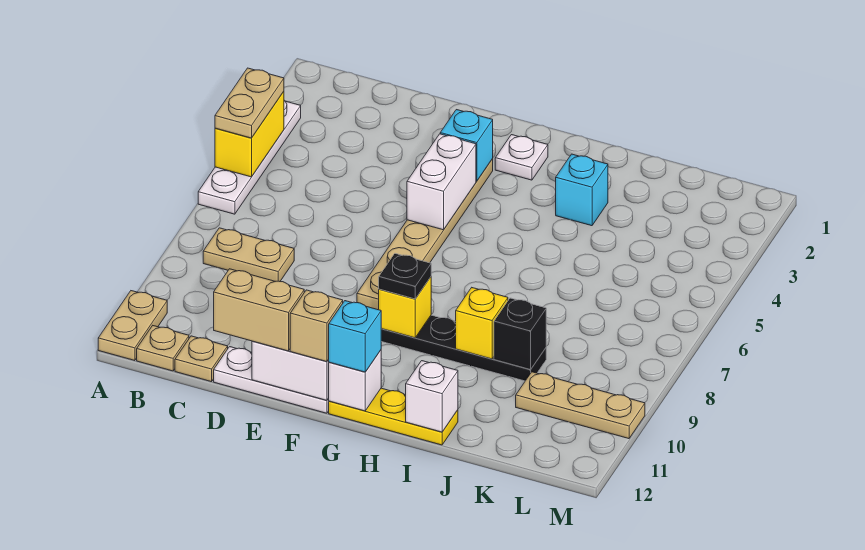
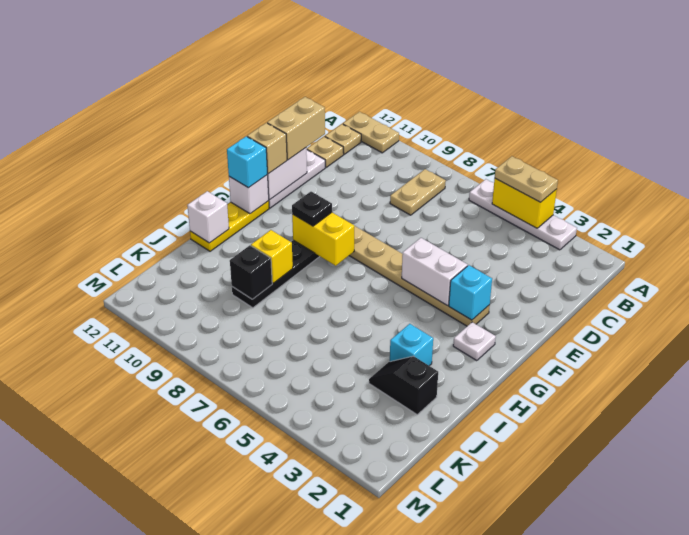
yellow 1x1 brick [379,277,431,338] -> yellow 1x2 brick [292,213,354,266]
none -> black 1x2 slope [369,356,438,415]
tan 1x3 plate [516,372,645,439] -> none

